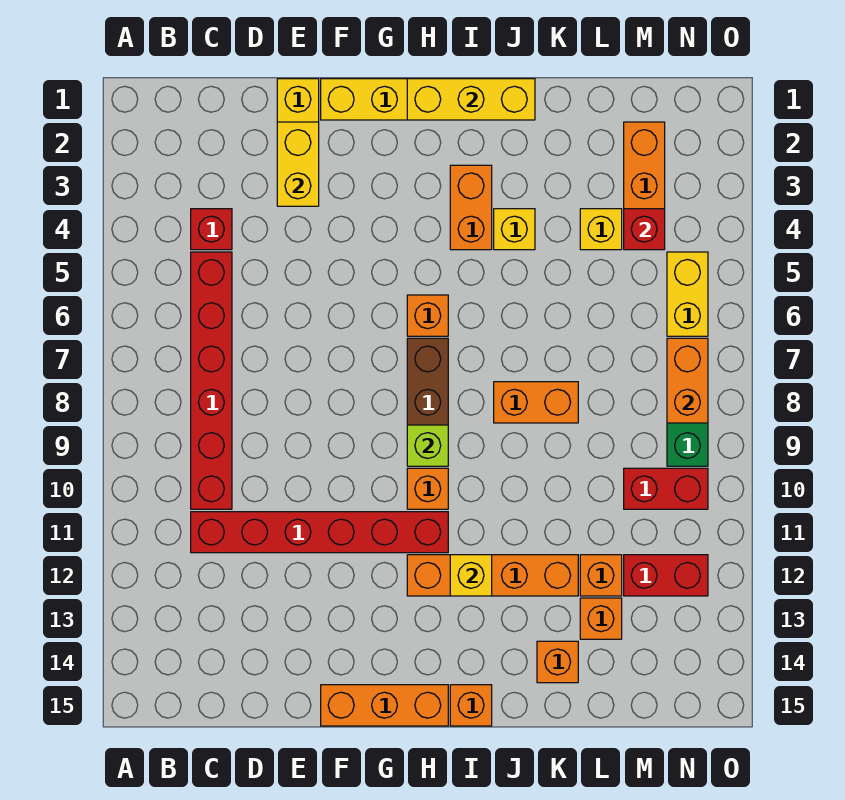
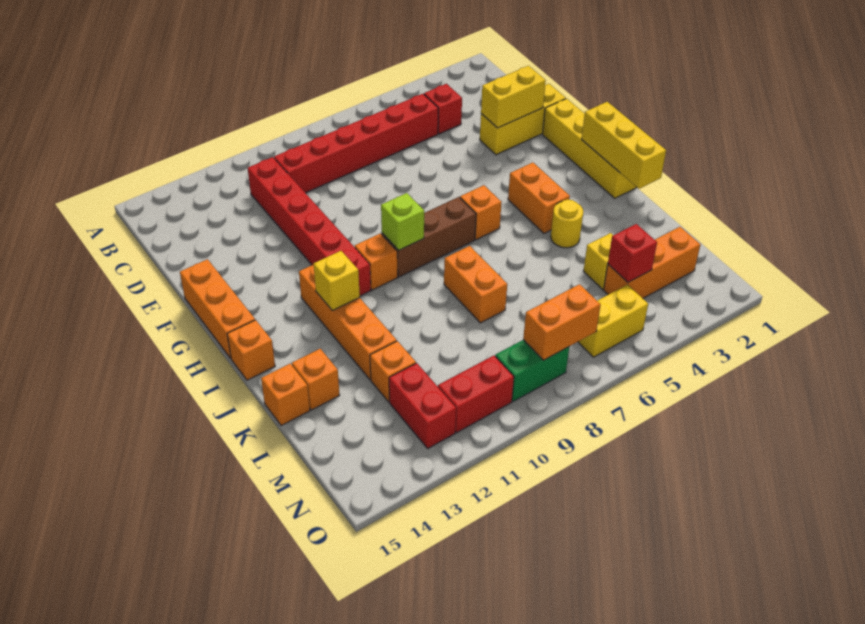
orange 1x2 brick [450,165,492,250] -> orange 1x2 brick turned to [508,163,570,233]
yellow 1x1 brick [494,209,535,250] -> yellow 1x1 round brick [551,200,583,248]
orange 1x1 brick [580,598,622,639] -> orange 1x1 brick moved to [261,364,310,426]
red 1x2 brick [624,468,708,509] -> red 1x2 brick turned to [438,356,514,432]

